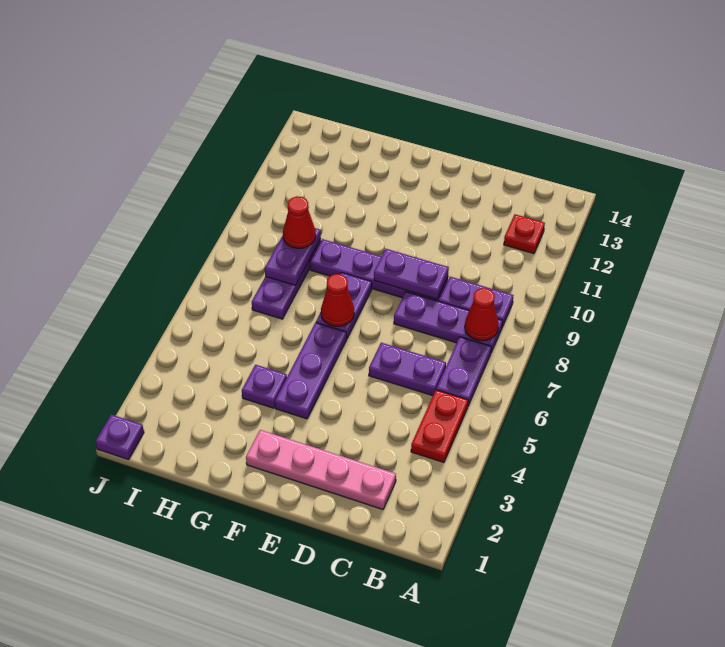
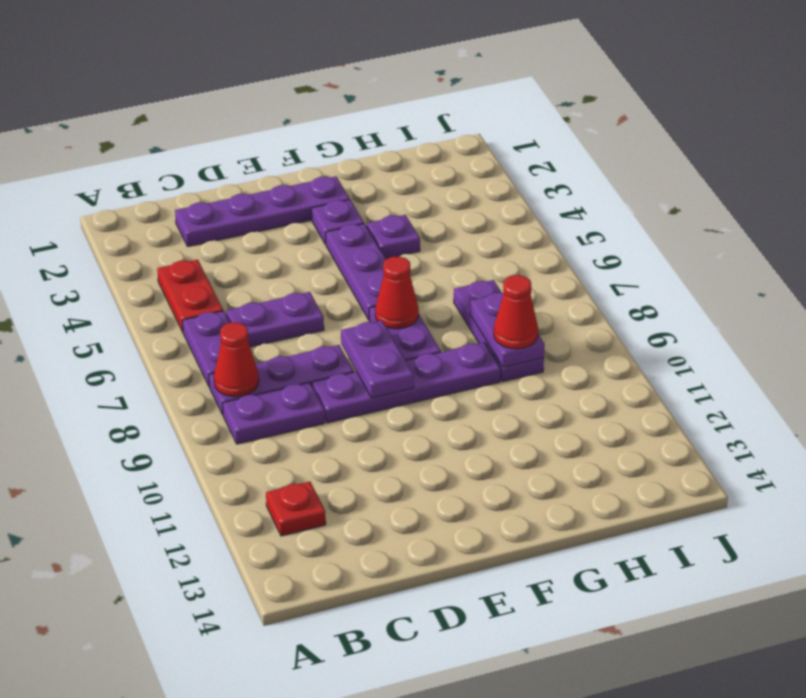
pink 1x4 plate [246,430,396,509] -> purple 1x4 plate [175,176,350,247]
purple 1x2 plate [374,249,449,299] -> purple 1x2 plate turned to [341,321,414,398]
purple 1x1 plate [96,414,144,460] -> purple 1x1 plate moved to [312,200,364,244]

